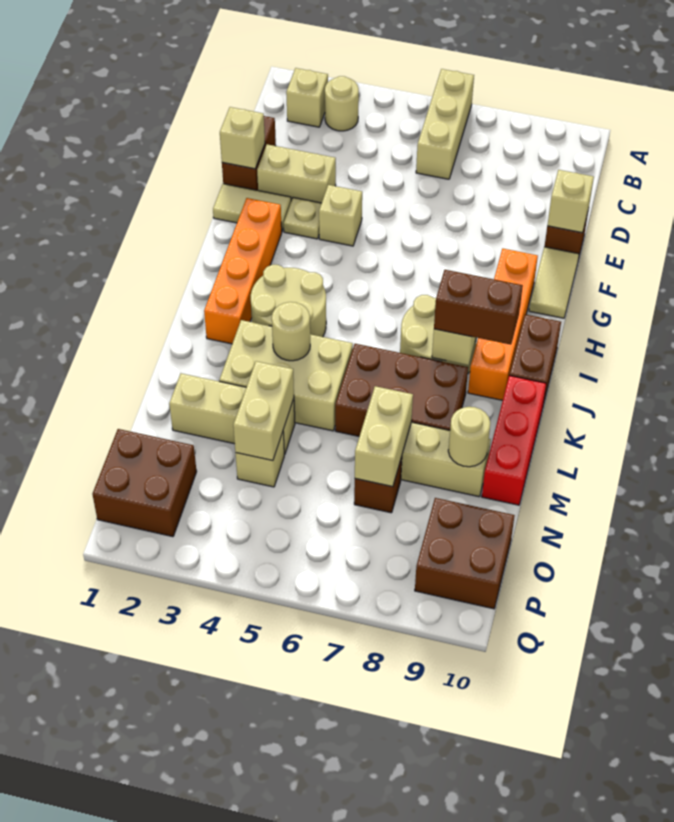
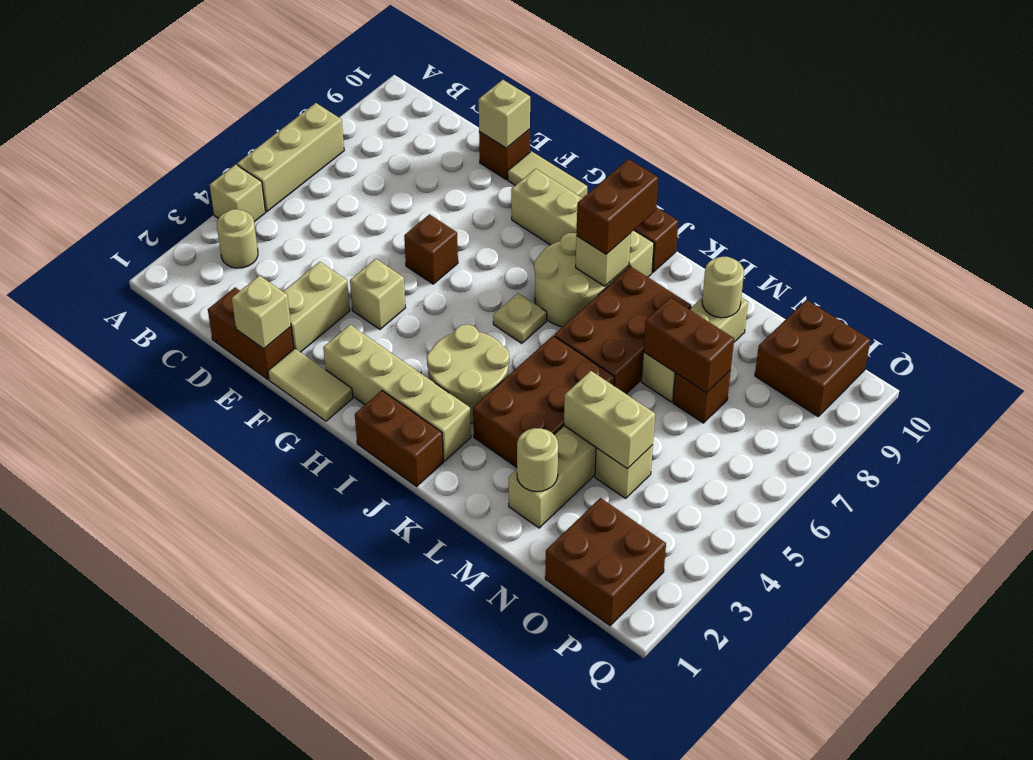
tan 1x3 brick [416,69,474,179] -> tan 1x3 brick turned to [237,103,344,212]
tan 1x1 brick [286,68,328,127] -> tan 1x1 brick moved to [210,164,265,222]
tan 1x2 tile [213,184,291,231] -> tan 1x2 tile turned to [268,349,353,421]
tan 1x1 plate [284,197,322,239] -> tan 1x1 plate moved to [493,293,547,343]
none -> brown 1x1 brick [404,214,458,284]
orange 1x4 brick [204,198,282,344] -> tan 1x4 brick [323,325,471,461]
orange 1x4 brick [468,249,538,400] -> tan 1x4 brick [511,169,654,282]
none -> brown 1x2 brick [355,391,443,486]
tan 2x3 brick [219,320,353,431] -> brown 2x3 brick [473,336,614,467]
tan 1x1 round brick [272,302,310,361] -> tan 1x1 round brick moved to [517,428,558,492]
red 1x3 brick [482,376,546,505] -> none
tan 1x2 brick [355,386,413,487] -> brown 1x2 brick [643,298,734,393]

